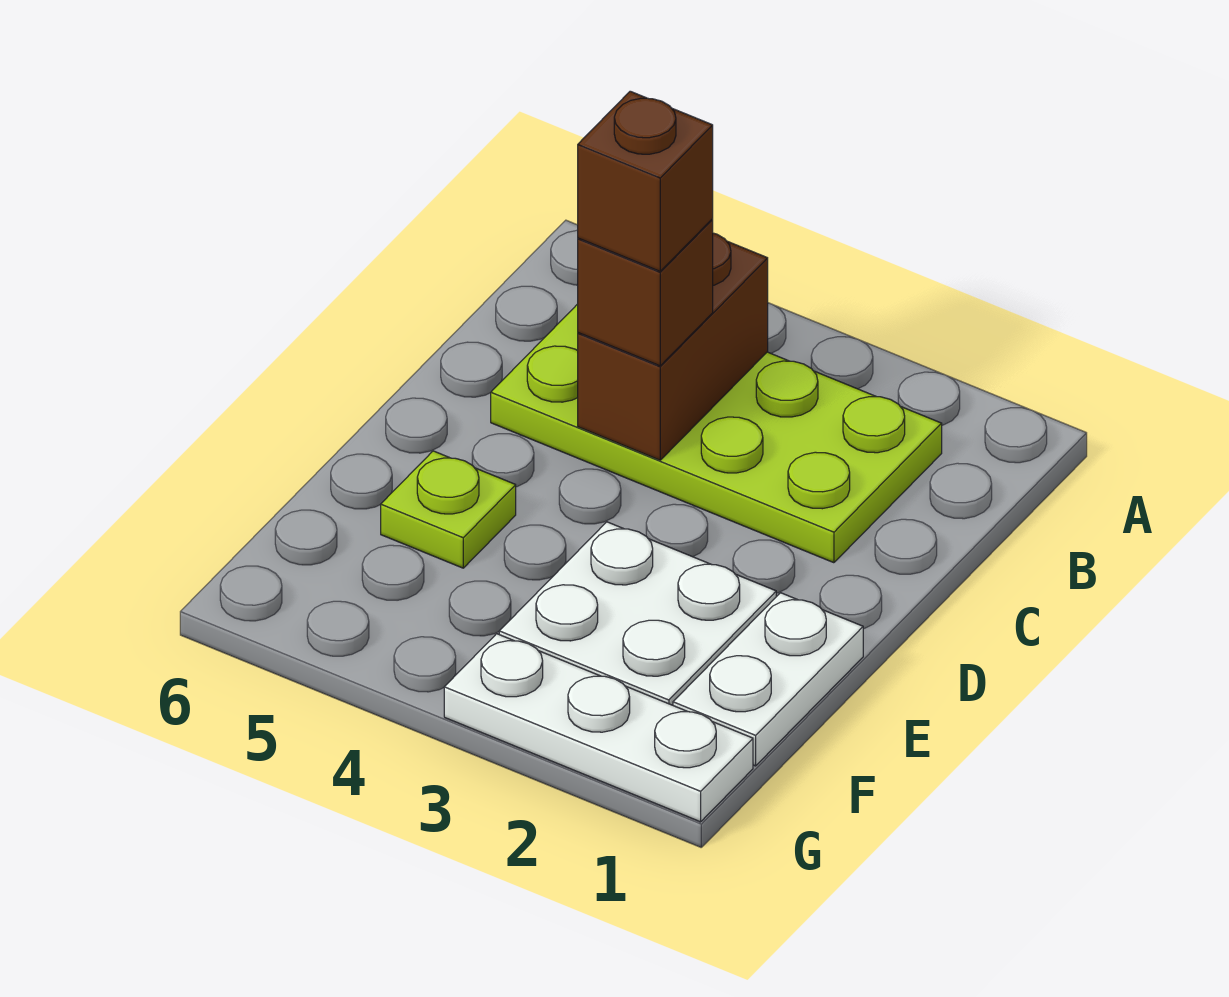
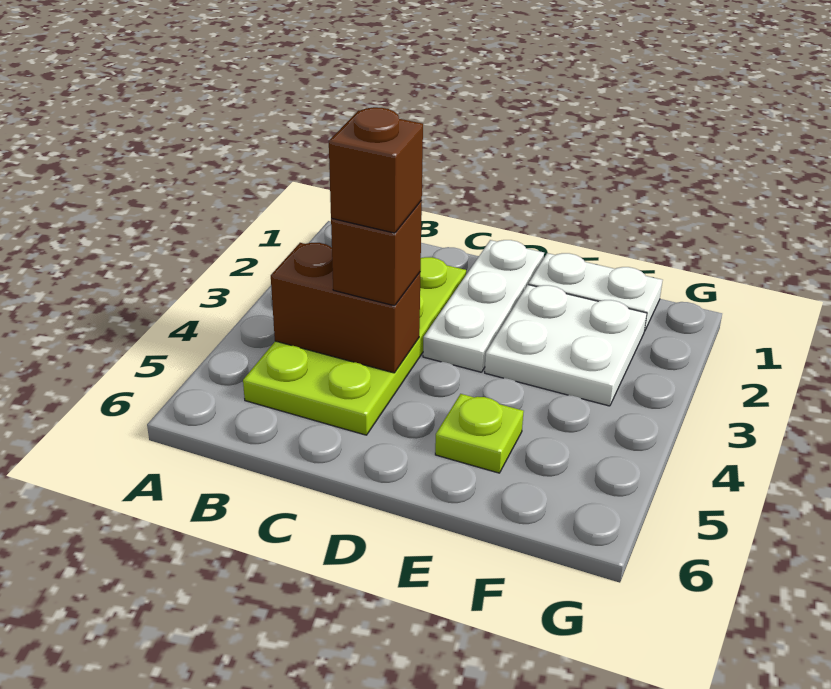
white 1x3 plate [444,634,753,822] -> white 1x3 plate moved to [423,240,544,372]

